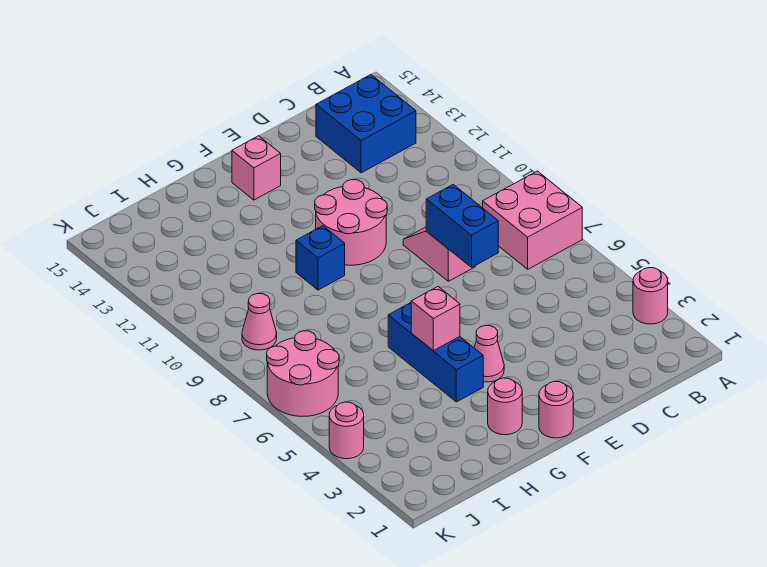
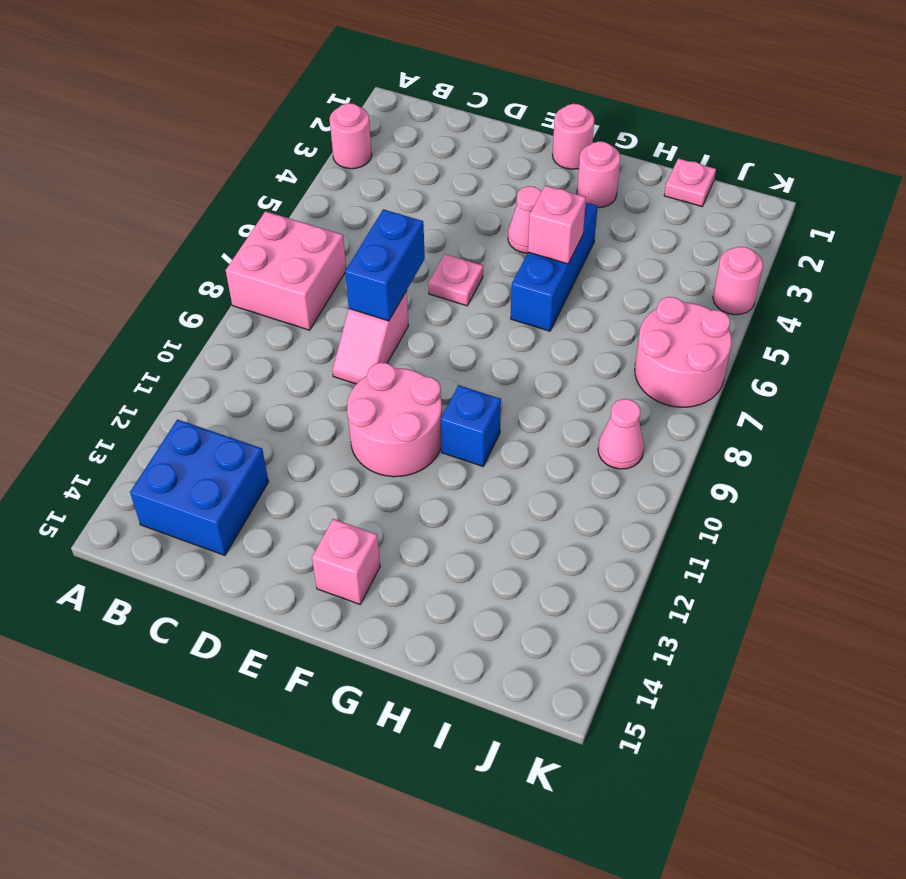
none -> pink 1x1 plate [428,254,483,306]
none -> pink 1x1 plate [664,158,716,207]

